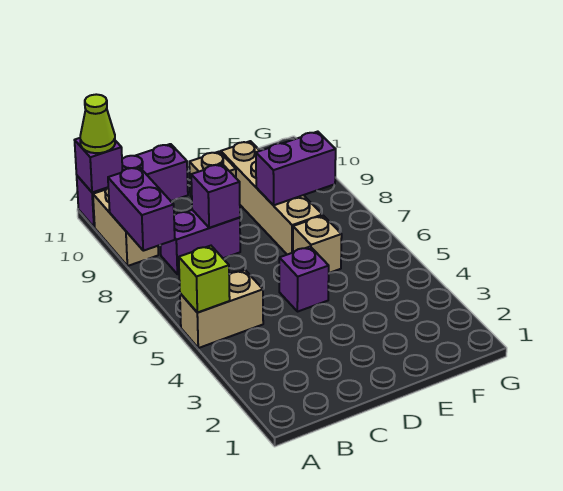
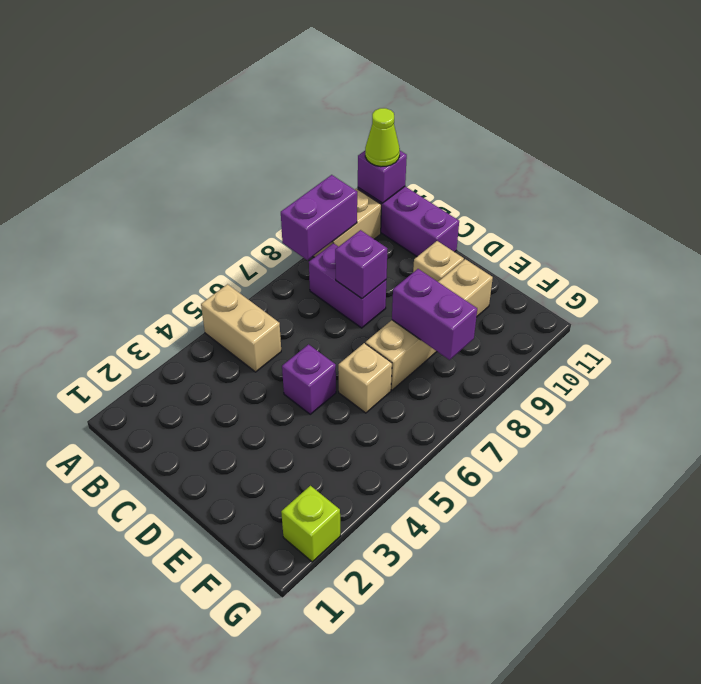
lime 1x1 brick [179,246,230,312] -> lime 1x1 brick moved to [281,486,340,562]

